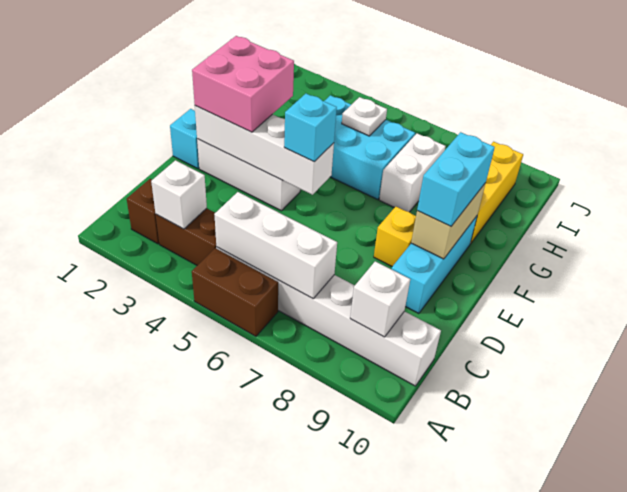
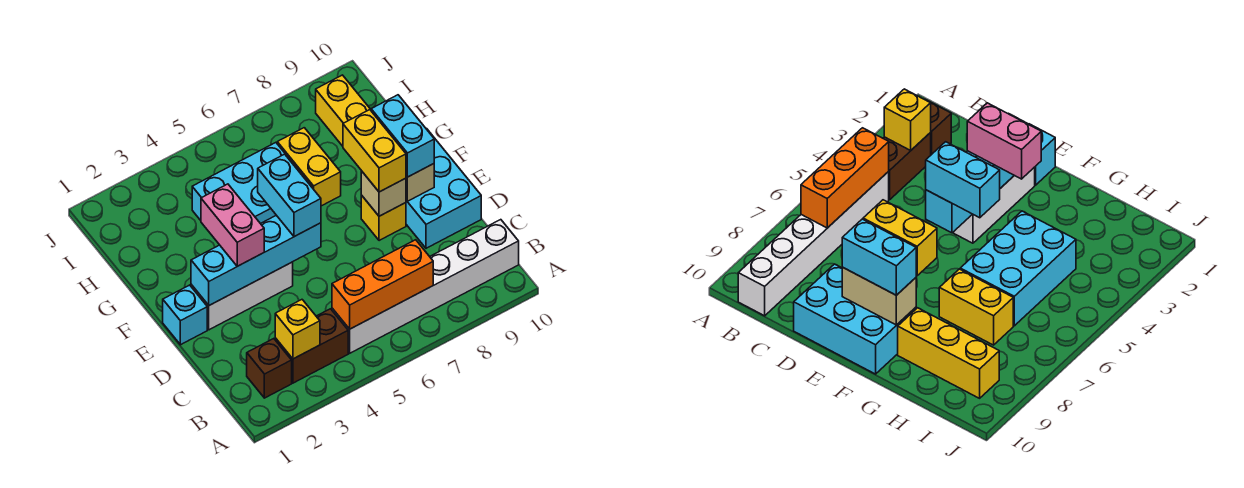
brown 1x2 brick [192,248,278,336] -> none
white 1x1 brick [151,160,207,229] -> yellow 1x1 brick [275,300,320,359]
white 1x3 brick [214,192,337,298] -> orange 1x3 brick [332,240,433,329]
white 1x1 brick [350,261,410,337] -> none
cyan 1x3 brick [392,216,477,314] -> cyan 2x3 brick [406,129,481,248]
white 1x4 brick [195,106,334,195] -> cyan 1x4 brick [191,215,321,305]
pink 2x2 brick [192,36,294,132] -> pink 1x2 brick [201,184,264,266]
cyan 1x1 brick [284,94,337,162] -> cyan 1x2 brick [258,154,321,237]
none -> tan 1x1 brick [361,171,406,216]
none -> yellow 1x2 brick [343,110,406,192]
white 1x2 brick [379,133,446,212] -> yellow 1x2 brick [277,128,341,206]
white 1x1 plate [342,97,387,136] -> none

